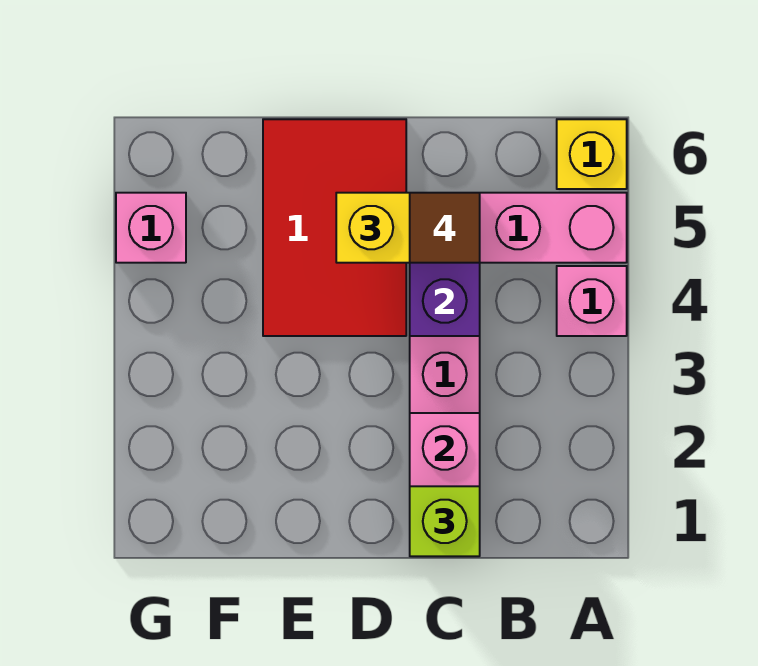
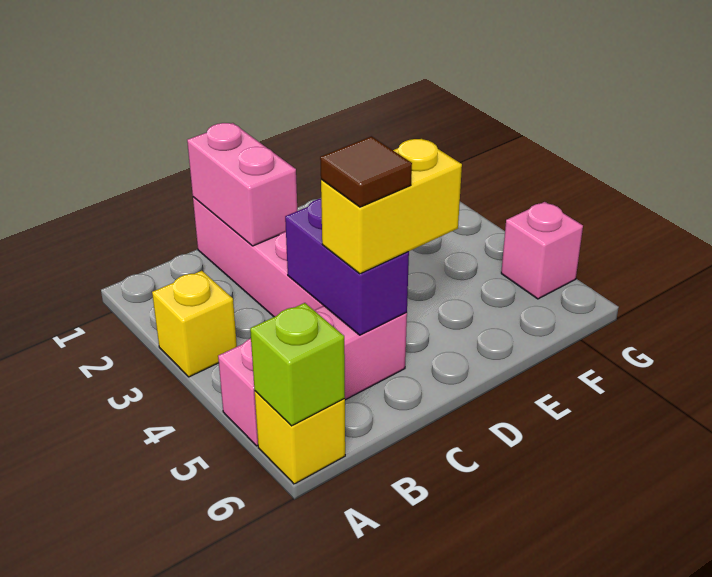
none -> yellow 1x1 brick [152,271,237,377]
pink 1x1 brick [557,266,627,336] -> none
lime 1x1 brick [410,486,480,556] -> lime 1x1 brick moved to [250,303,345,426]
red 2x3 tile [263,119,406,336] -> none

